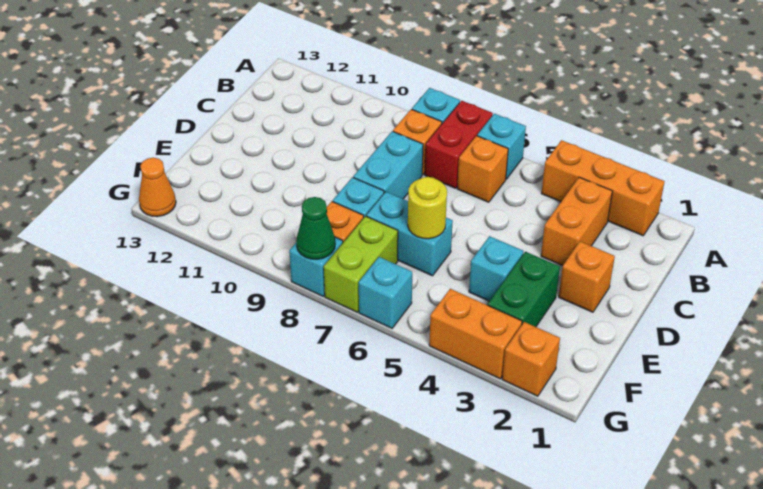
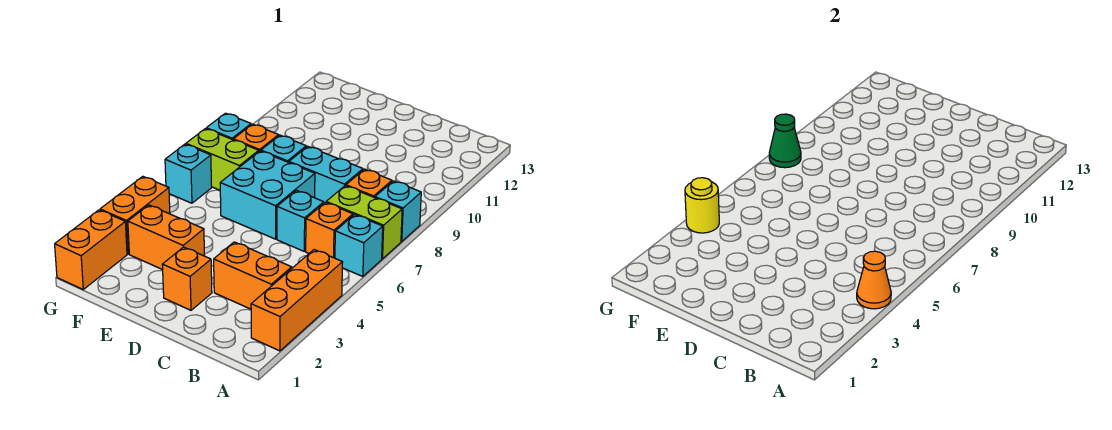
red 1x2 brick [425,101,493,188] -> lime 1x2 brick [326,186,402,259]
green 1x2 brick [488,252,560,327] -> orange 1x2 brick [128,205,205,270]
cyan 1x1 brick [469,236,523,301] -> cyan 1x1 brick moved to [277,191,324,251]
cyan 1x2 brick [366,192,453,276] -> cyan 2x2 brick [220,151,315,239]
yellow 1x1 round brick [408,177,447,239] -> yellow 1x1 round brick moved to [685,178,719,233]
orange 1x1 brick [502,322,560,396] -> orange 1x2 brick [55,210,127,289]
orange 1x1 cone [139,158,176,217] -> orange 1x1 cone moved to [857,251,891,309]

